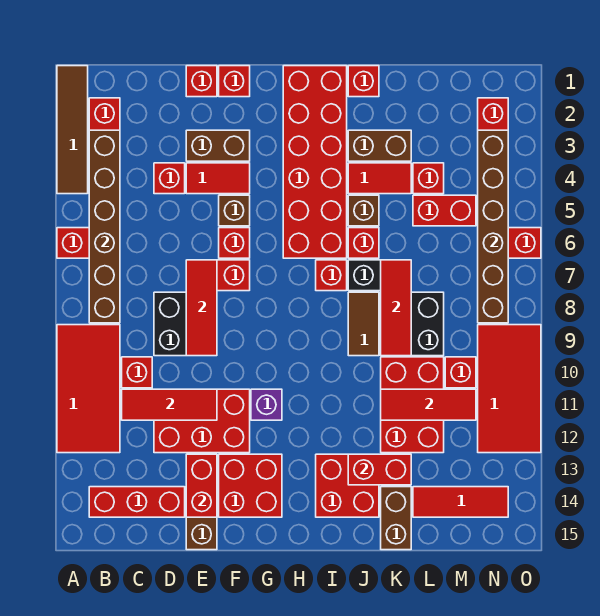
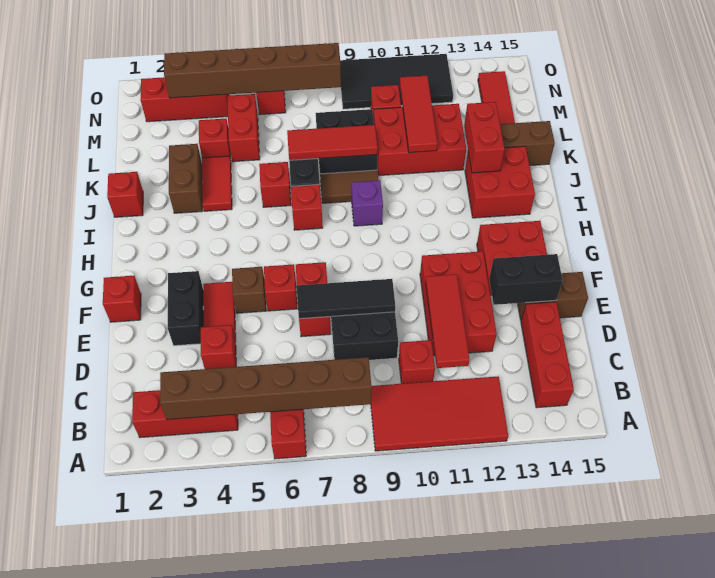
brown 1x4 tile [57,66,88,194] -> none
red 1x1 brick [186,66,217,97] -> none
brown 1x2 brick [186,130,250,161] -> black 1x2 brick [168,271,204,346]
red 1x3 tile [186,260,217,356] -> black 1x3 tile [297,279,395,319]
red 1x2 brick [186,454,217,517] -> black 1x2 brick [489,254,563,305]
purple 1x1 brick [251,389,282,420] -> purple 1x1 brick moved to [352,180,383,226]
red 2x6 brick [283,66,347,258] -> none
brown 1x1 brick [348,195,379,226] -> none
red 2x4 tile [478,325,541,453] -> black 2x4 tile [340,54,453,109]

